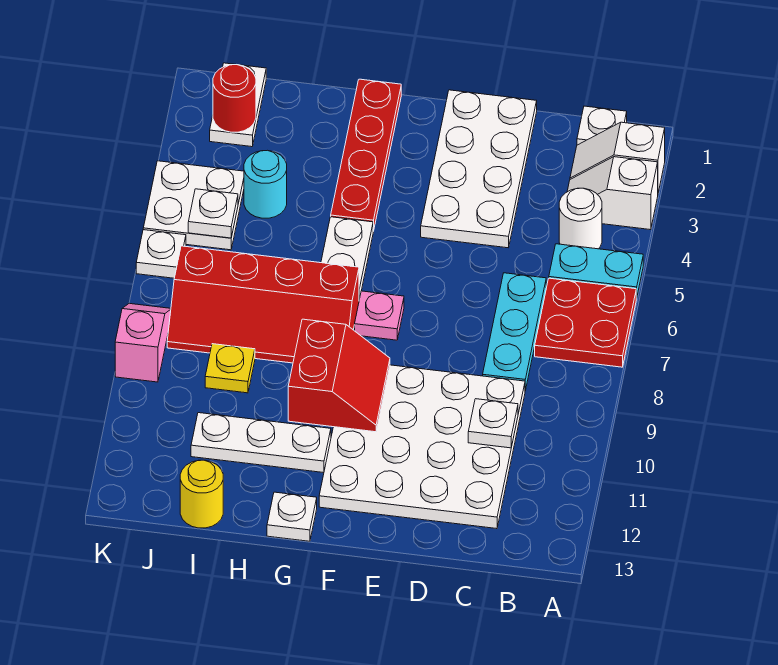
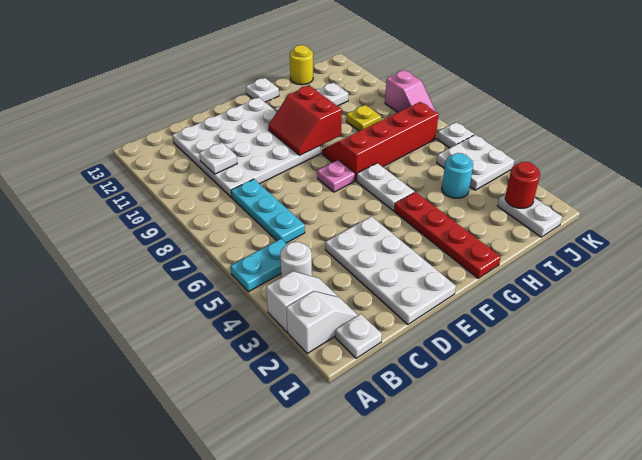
red 2x2 plate [535,278,636,367] -> none
white 1x1 plate [188,189,238,238] -> none

